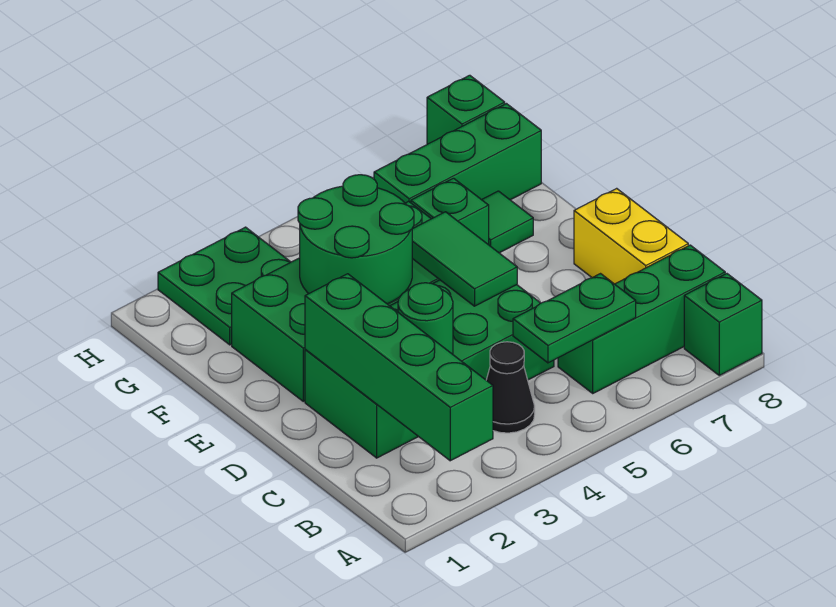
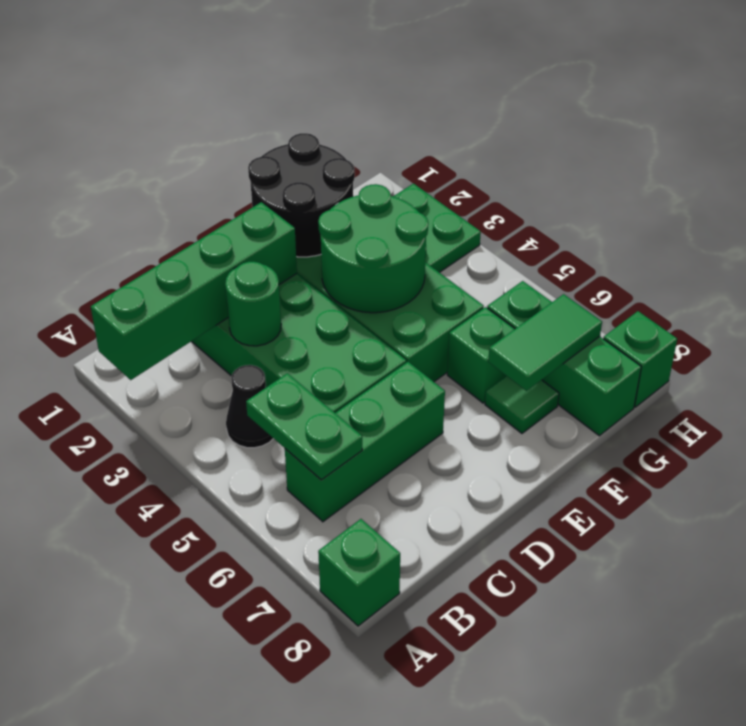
green 1x3 brick [558,245,725,393] -> green 1x3 brick turned to [285,362,445,522]
yellow 1x2 brick [574,188,688,284] -> none
green 1x2 tile [412,212,517,306] -> green 1x2 tile moved to [488,294,602,391]
none -> black 2x2 round brick [248,133,355,257]

